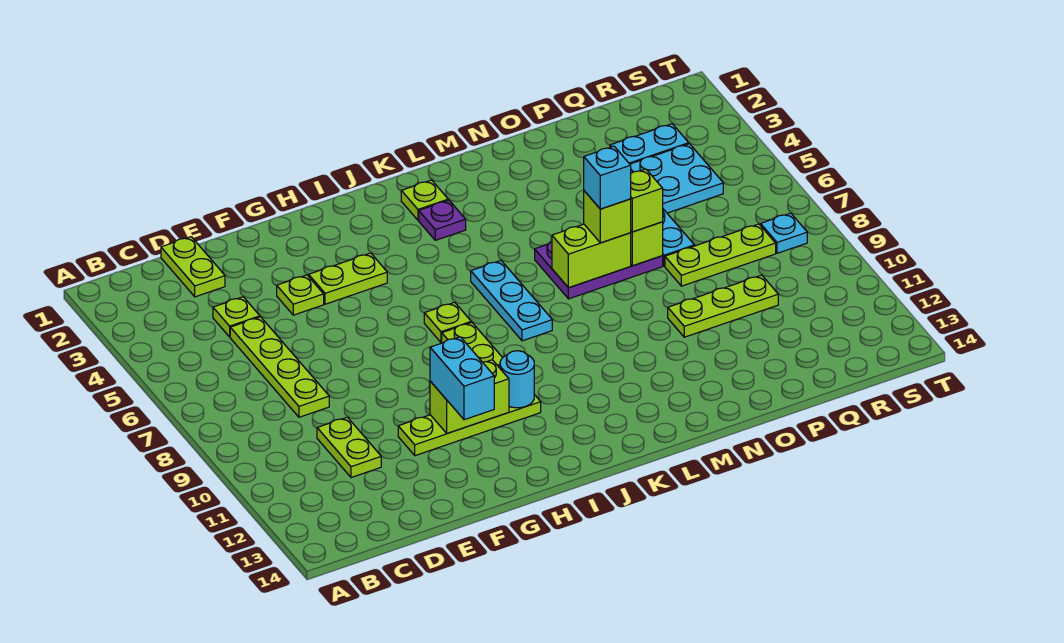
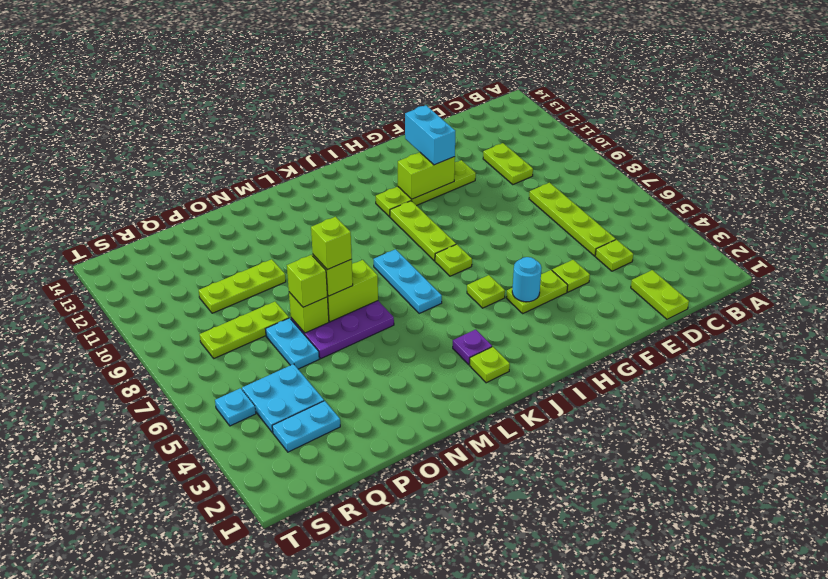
none -> lime 1x1 plate [467,275,505,308]
cyan 1x1 round brick [500,351,534,408] -> cyan 1x1 round brick moved to [512,257,542,302]
cyan 1x1 brick [584,146,631,209] -> lime 1x1 brick [311,217,352,270]
cyan 1x1 plate [761,213,807,253] -> cyan 1x1 plate moved to [215,388,256,426]

